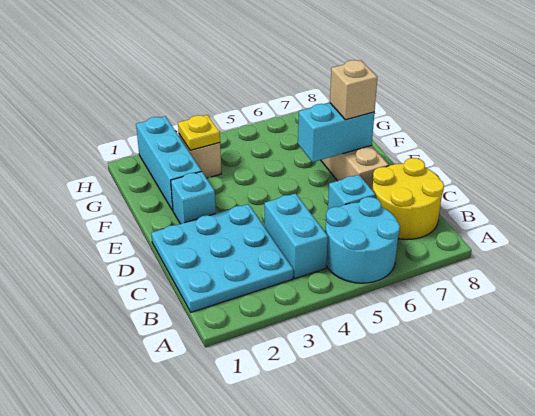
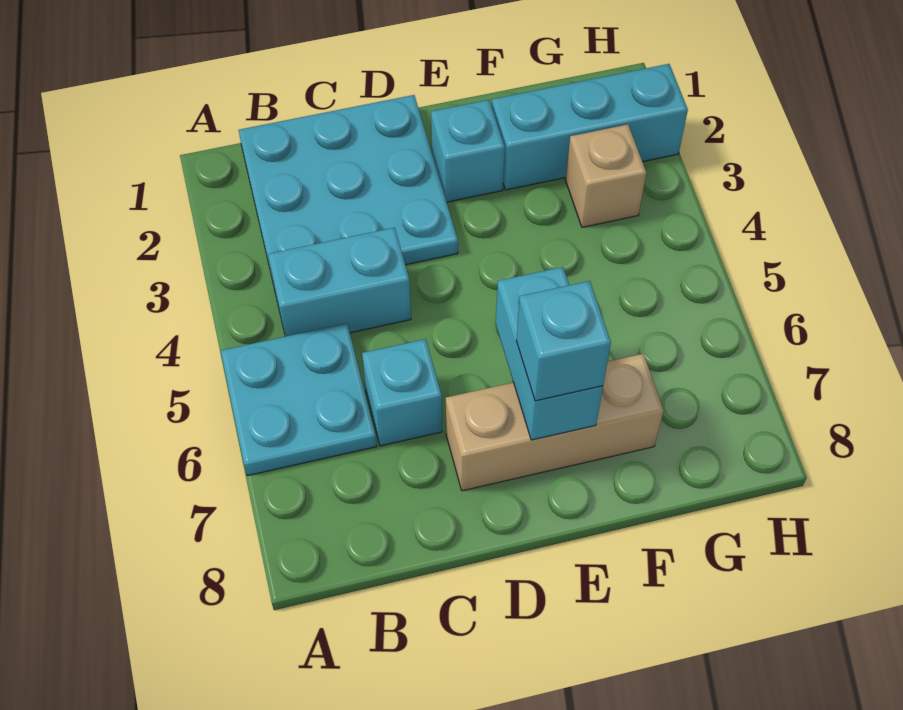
cyan 2x2 round brick [325,197,400,283] -> cyan 2x2 plate [221,323,377,476]
yellow 2x2 round brick [372,158,444,239] -> none
tan 1x1 brick [330,60,377,120] -> cyan 1x1 brick [516,281,611,401]
yellow 1x1 plate [178,115,220,150] -> none

